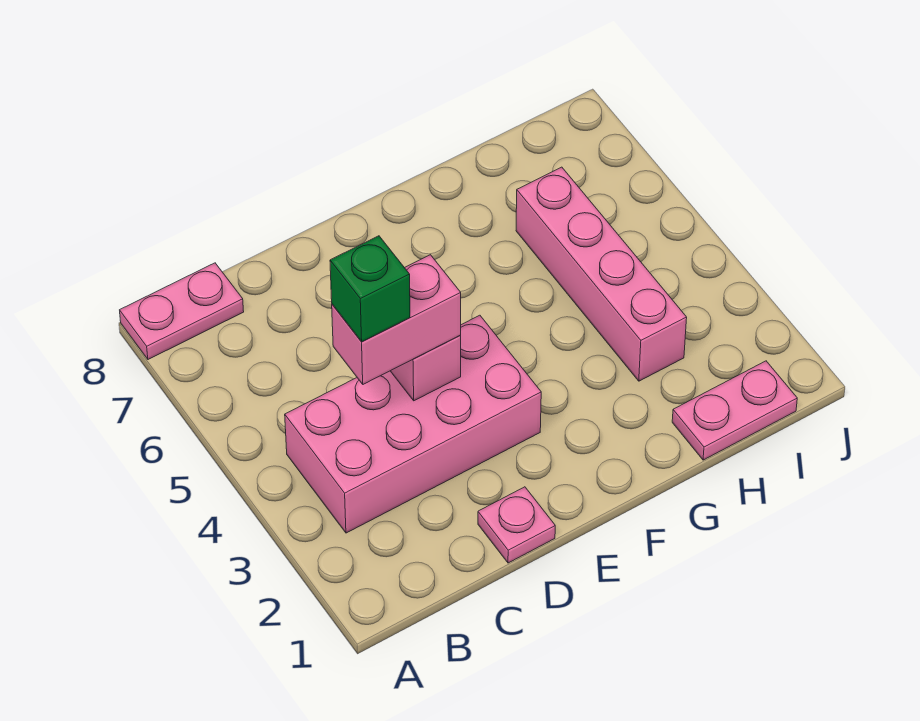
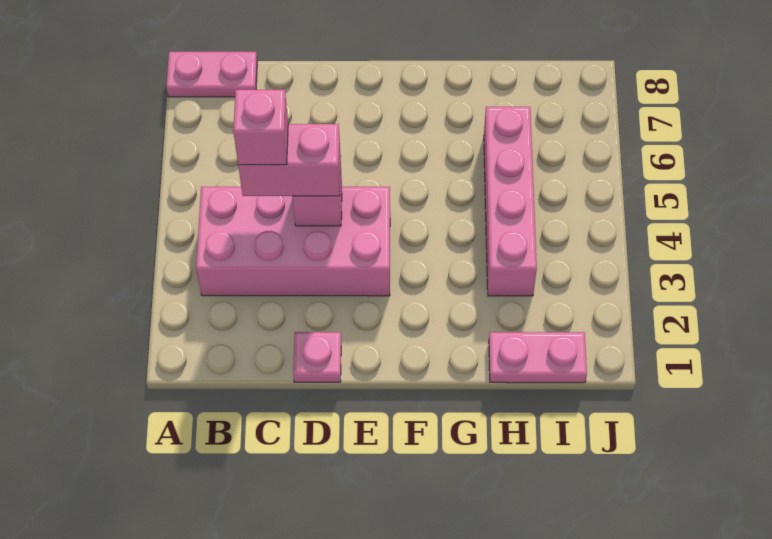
green 1x1 brick [330,236,410,342] -> pink 1x1 brick [233,90,288,165]

